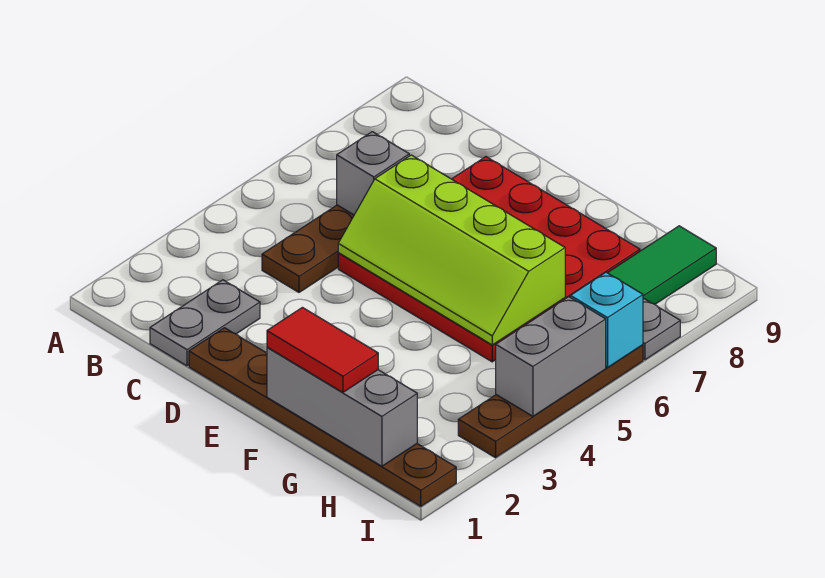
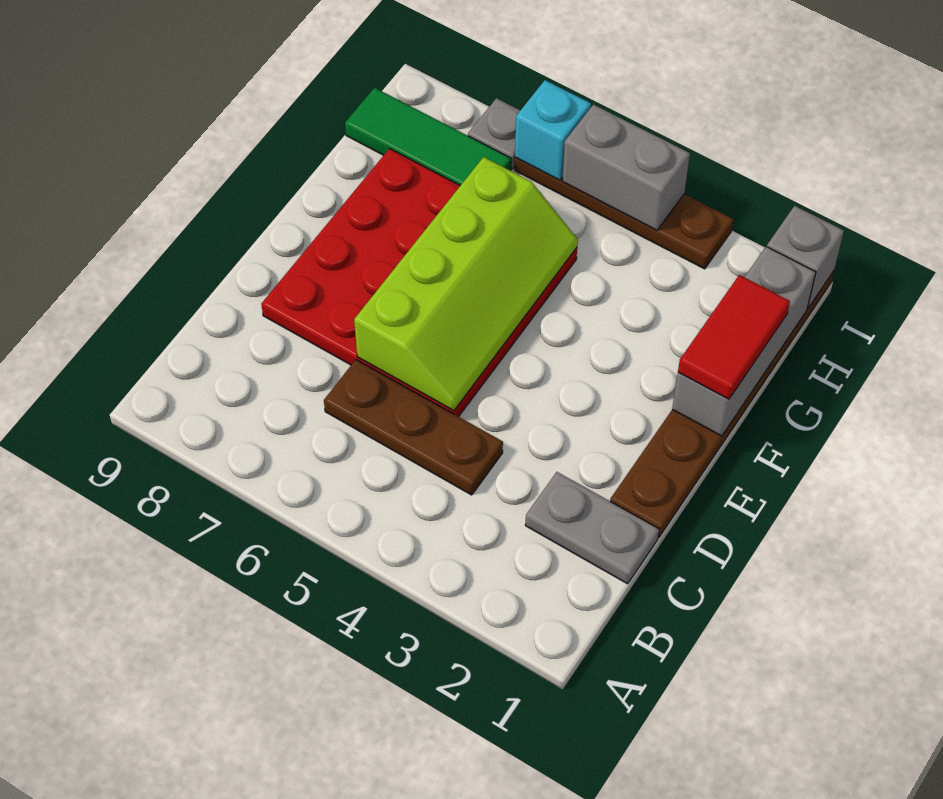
grey 1x1 brick [337,132,409,215] -> grey 1x1 brick moved to [767,206,844,308]

